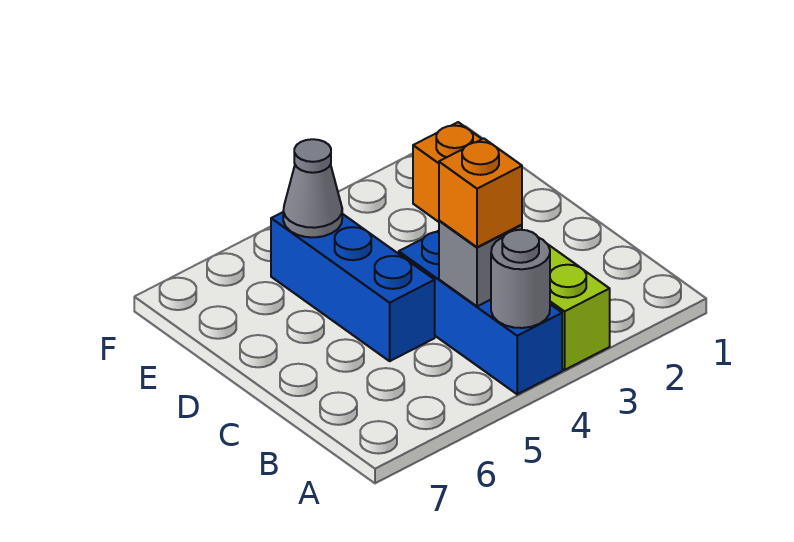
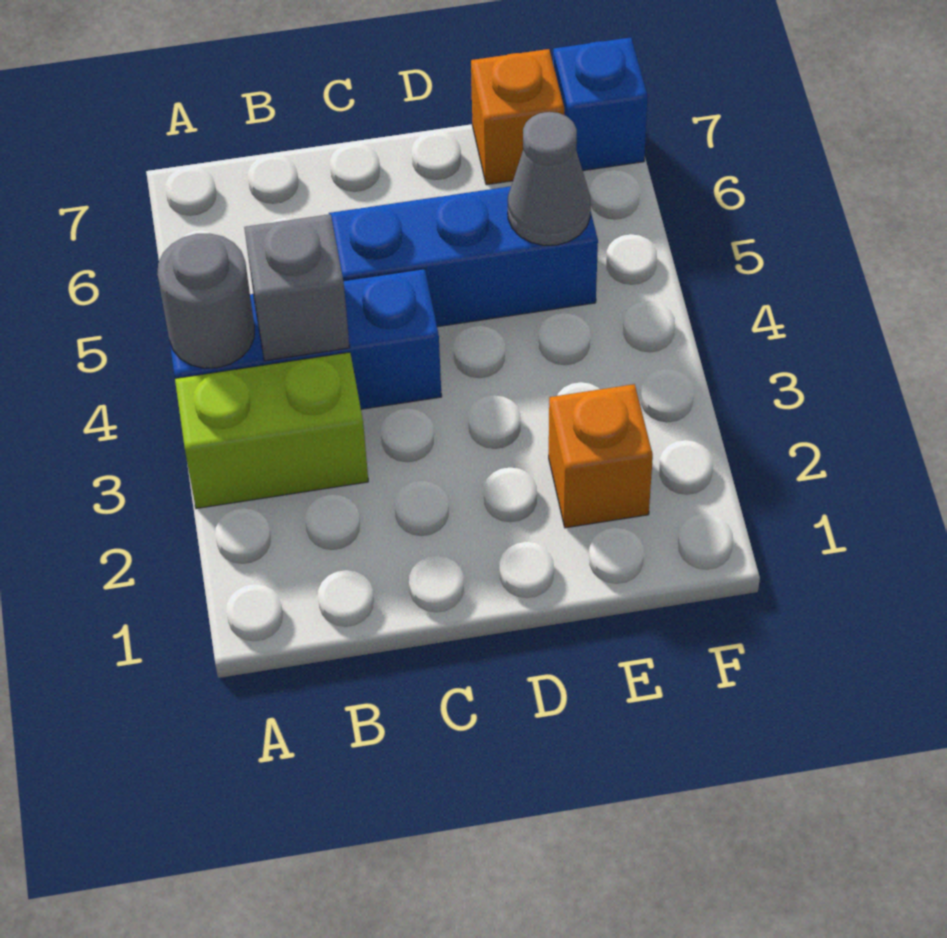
orange 1x1 brick [439,139,522,247] -> orange 1x1 brick moved to [471,49,564,185]
none -> blue 1x1 brick [553,37,648,171]

